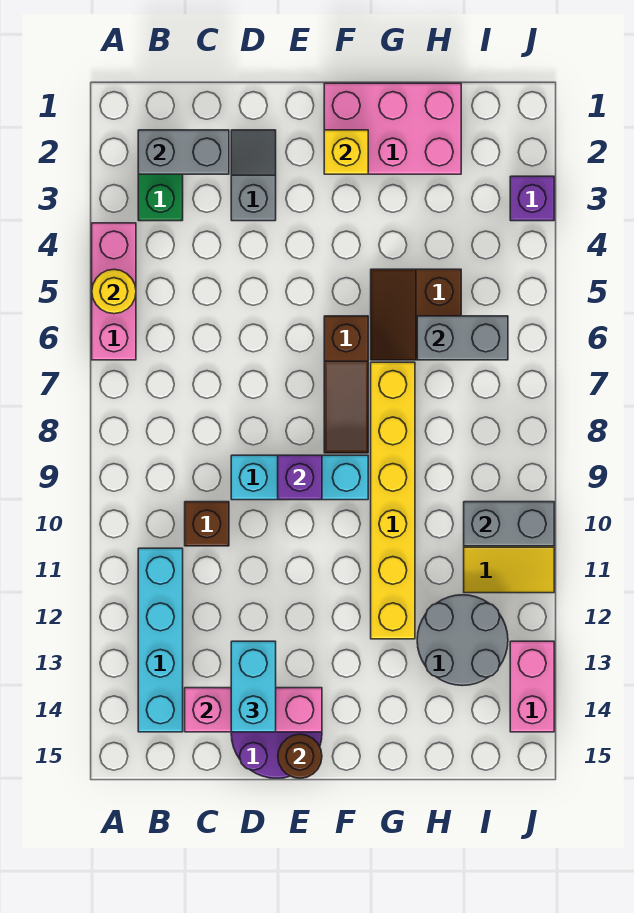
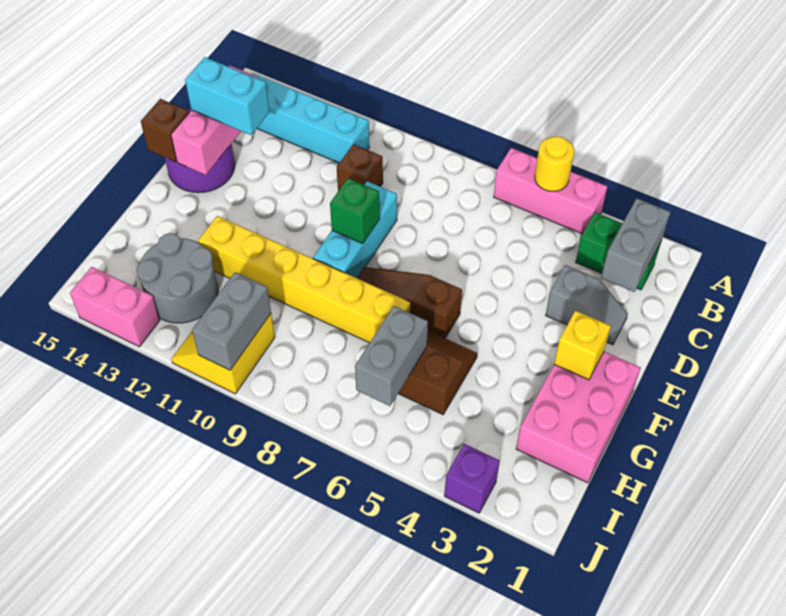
purple 1x1 brick [278,455,322,500] -> green 1x1 brick [330,178,380,244]
brown 1x1 round brick [278,734,322,778] -> brown 1x1 brick [141,99,189,162]

